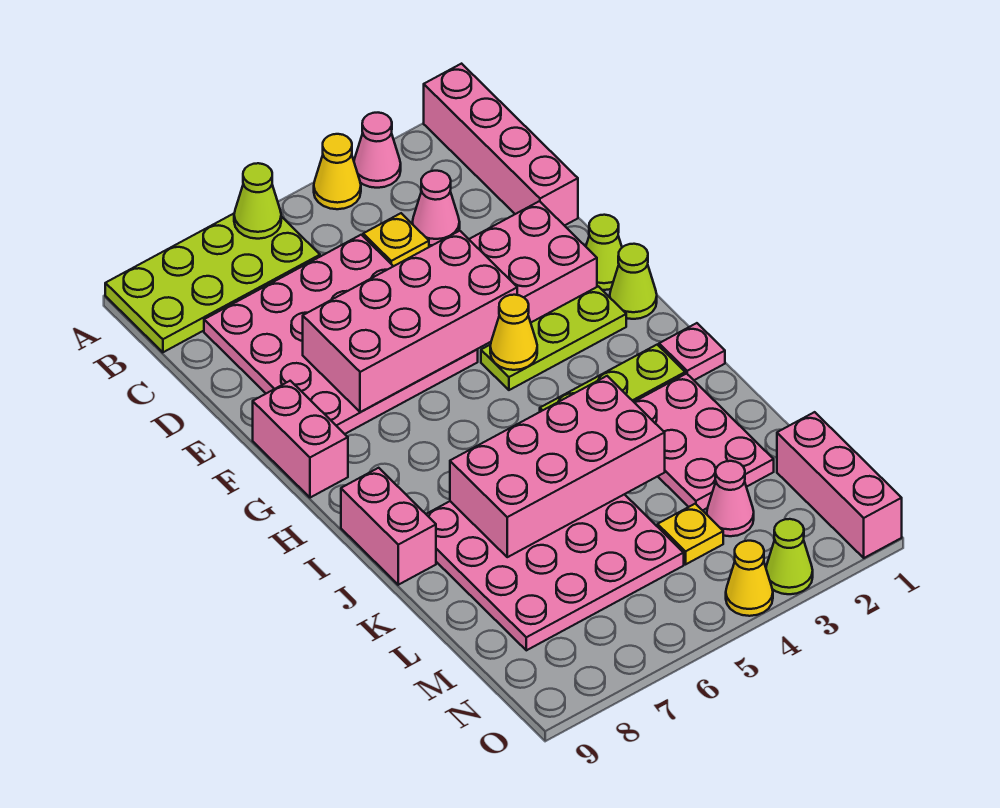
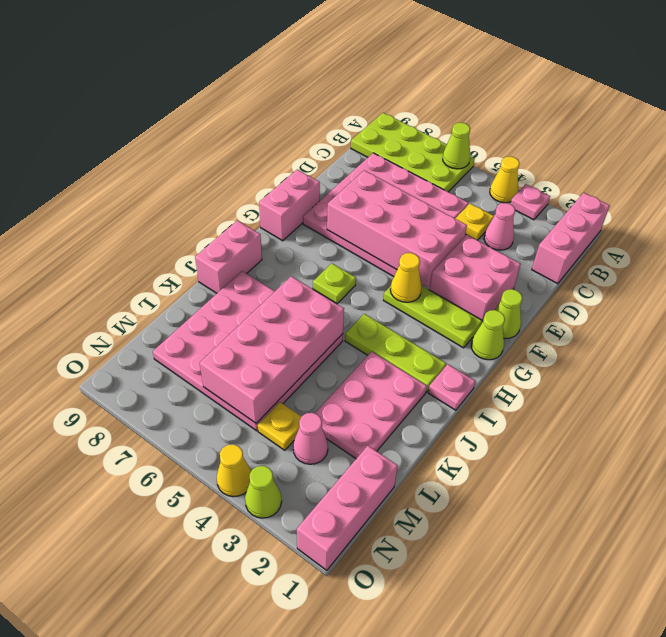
pink 1x4 brick [424,64,578,226] -> pink 1x3 brick [532,193,610,284]
pink 1x1 cone [354,113,401,188] -> pink 1x1 plate [511,184,550,220]
none -> lime 1x1 plate [313,263,356,304]
pink 2x4 brick [450,376,665,557] -> pink 2x4 brick turned to [200,276,344,423]

